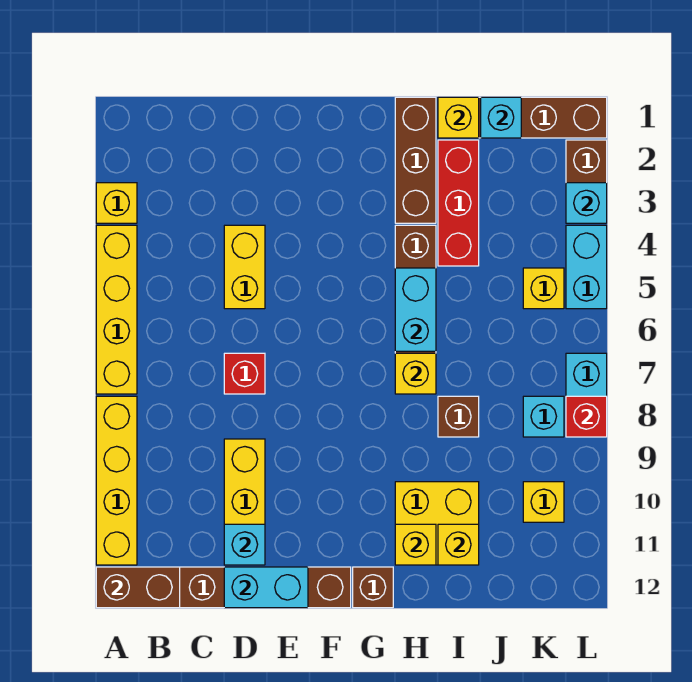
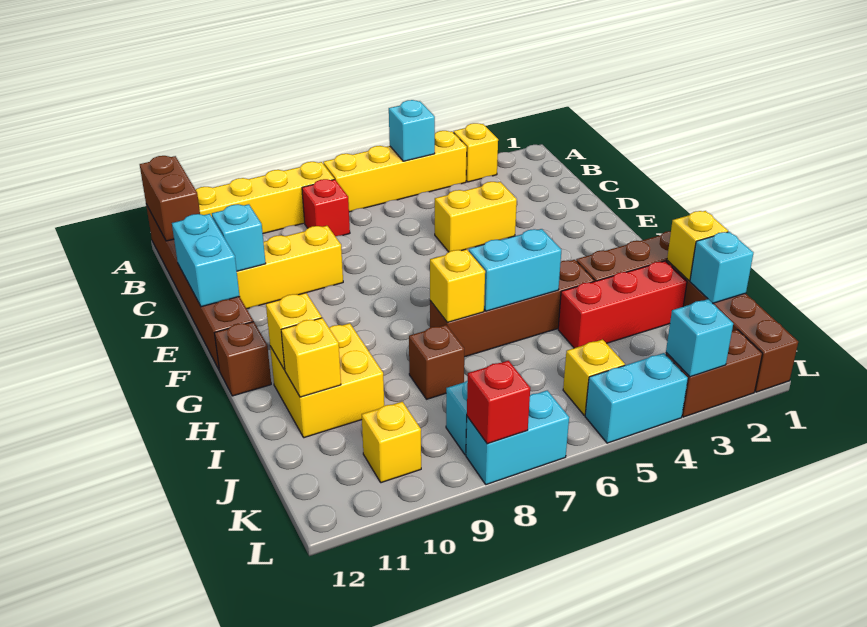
none -> cyan 1x1 brick [389,100,435,161]
red 1x1 brick [224,353,265,394] -> red 1x1 brick moved to [302,179,350,236]

